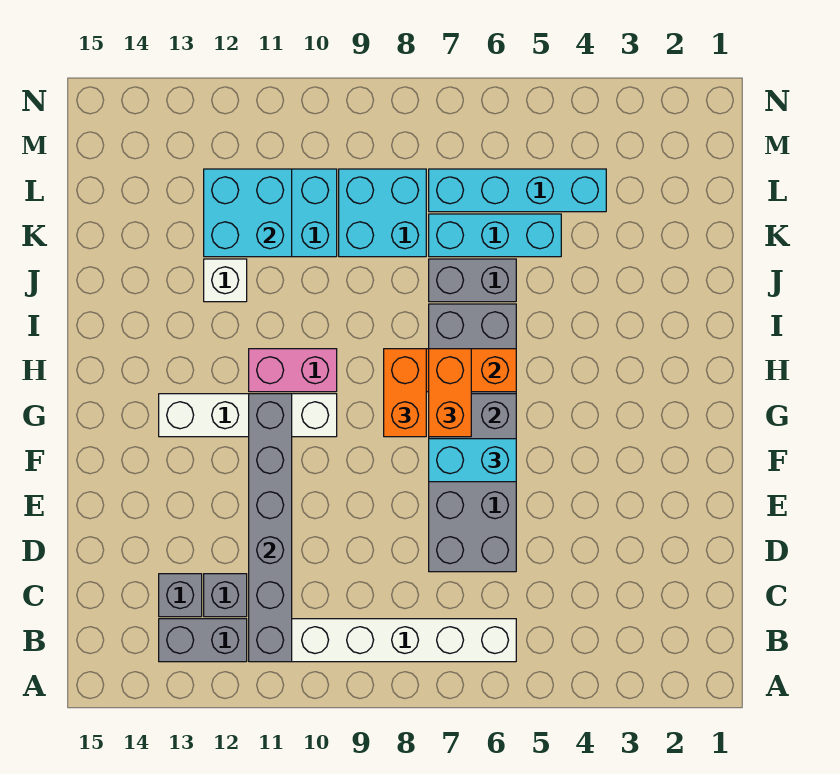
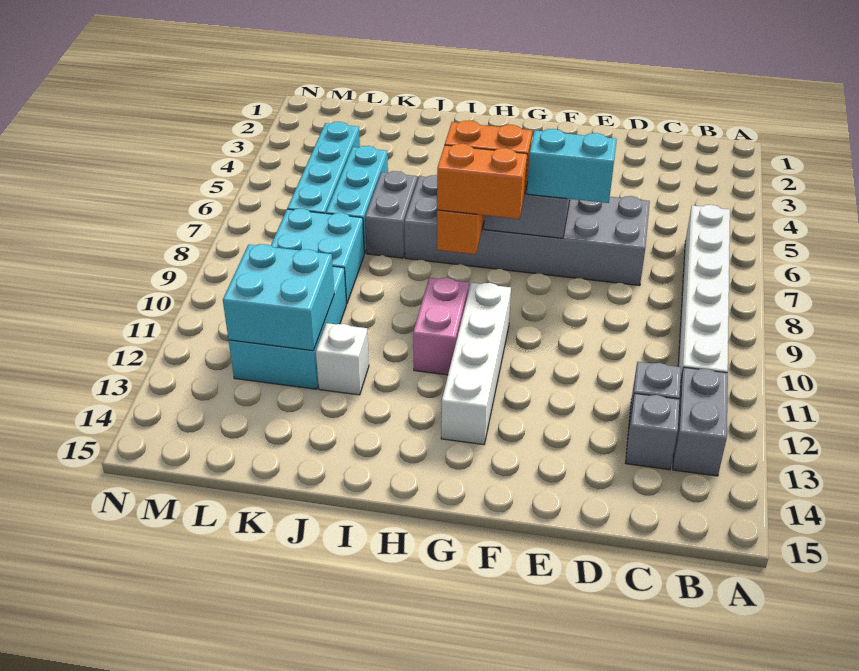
grey 1x6 brick [249,394,292,662] -> none
cyan 1x2 brick [429,439,516,482] -> cyan 1x2 brick turned to [527,129,617,203]

